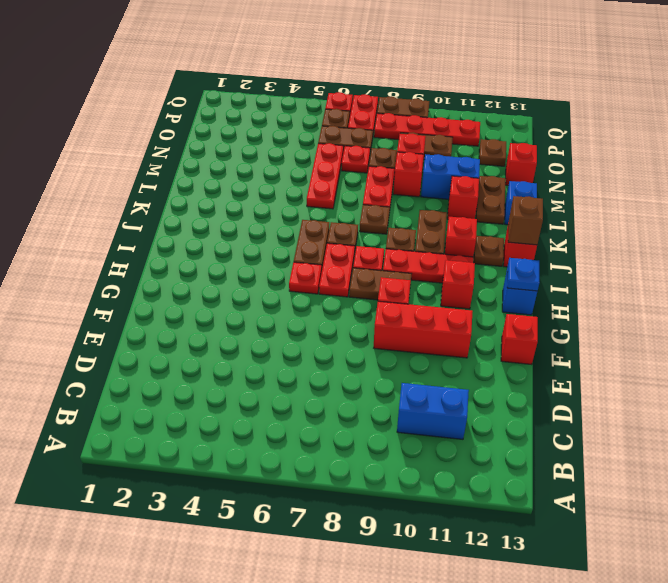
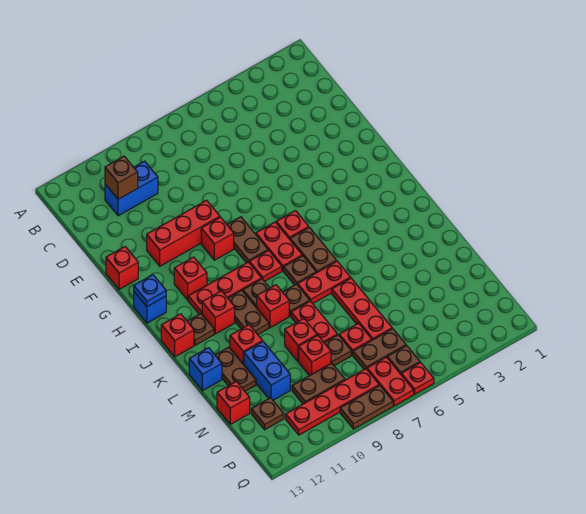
brown 1x2 plate [349,268,411,300] -> brown 1x2 plate turned to [227,217,268,263]
brown 1x1 brick [508,196,543,245] -> brown 1x1 brick moved to [105,156,138,199]
none -> red 1x2 plate [298,261,351,303]
none -> red 1x1 brick [257,285,289,328]
blue 1x2 brick [421,154,480,199] -> blue 1x2 brick turned to [244,342,290,400]

